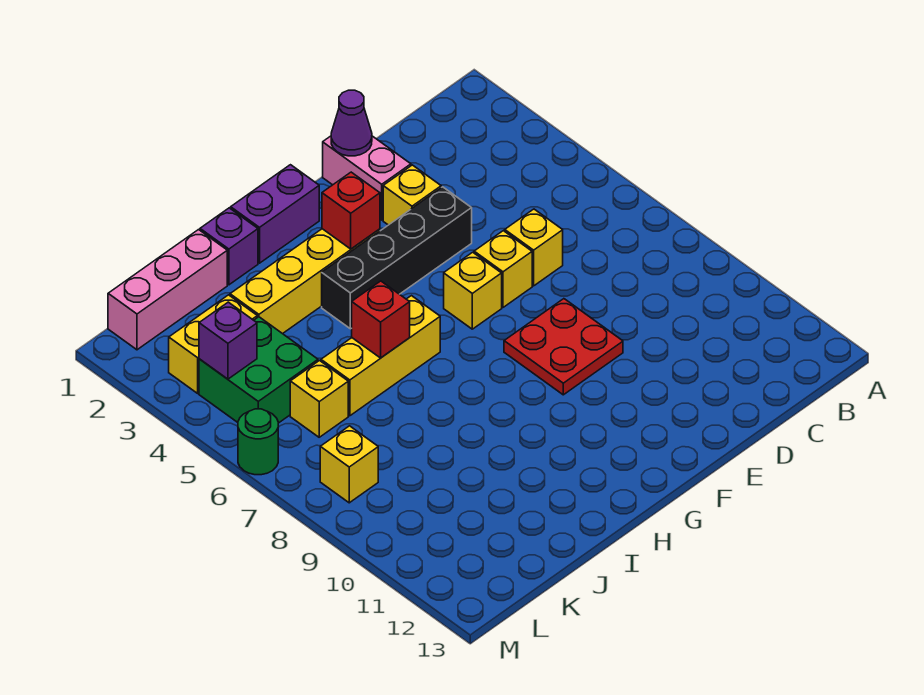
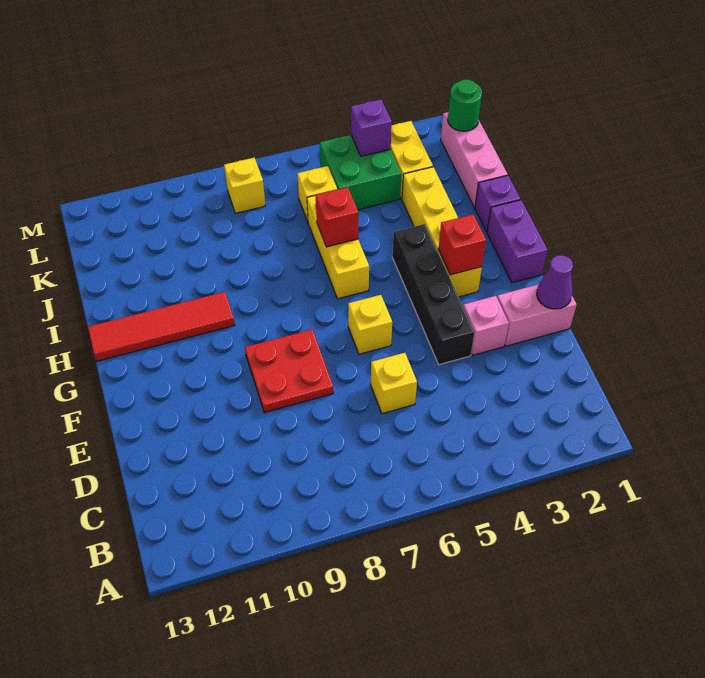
yellow 1x1 brick [383,165,441,225] -> pink 1x1 brick [463,296,509,355]
yellow 1x1 brick [474,231,532,307] -> none
none -> red 1x4 tile [88,292,235,361]
green 1x1 round brick [238,409,278,475] -> green 1x1 round brick moved to [448,80,482,131]

